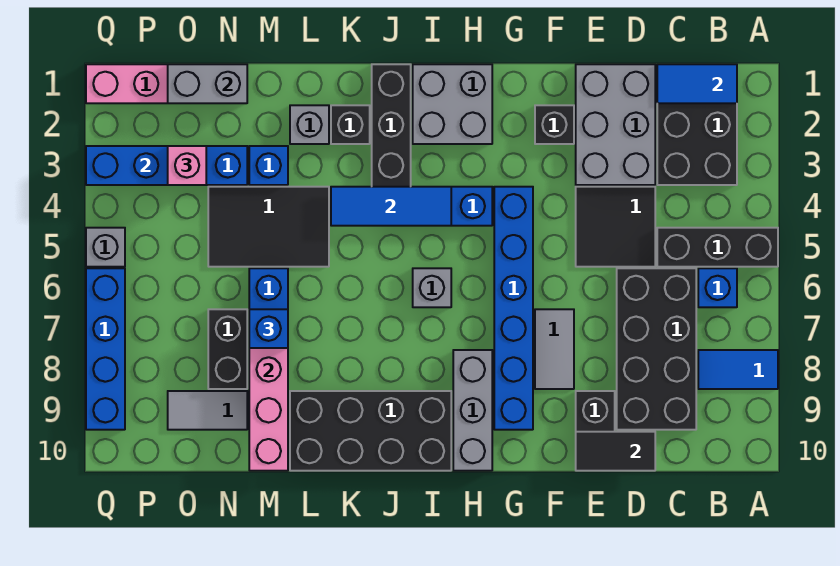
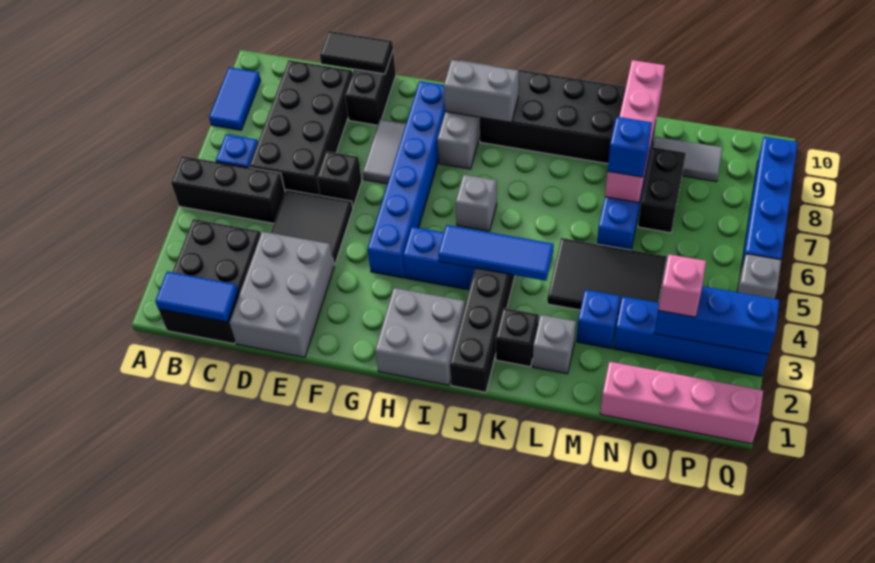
blue 1x2 tile [698,350,778,389] -> blue 1x2 tile turned to [209,67,260,130]
black 1x1 brick [535,105,574,144] -> black 1x1 brick moved to [317,151,362,207]
grey 1x2 brick [168,64,247,103] -> grey 1x2 brick moved to [444,60,519,122]

